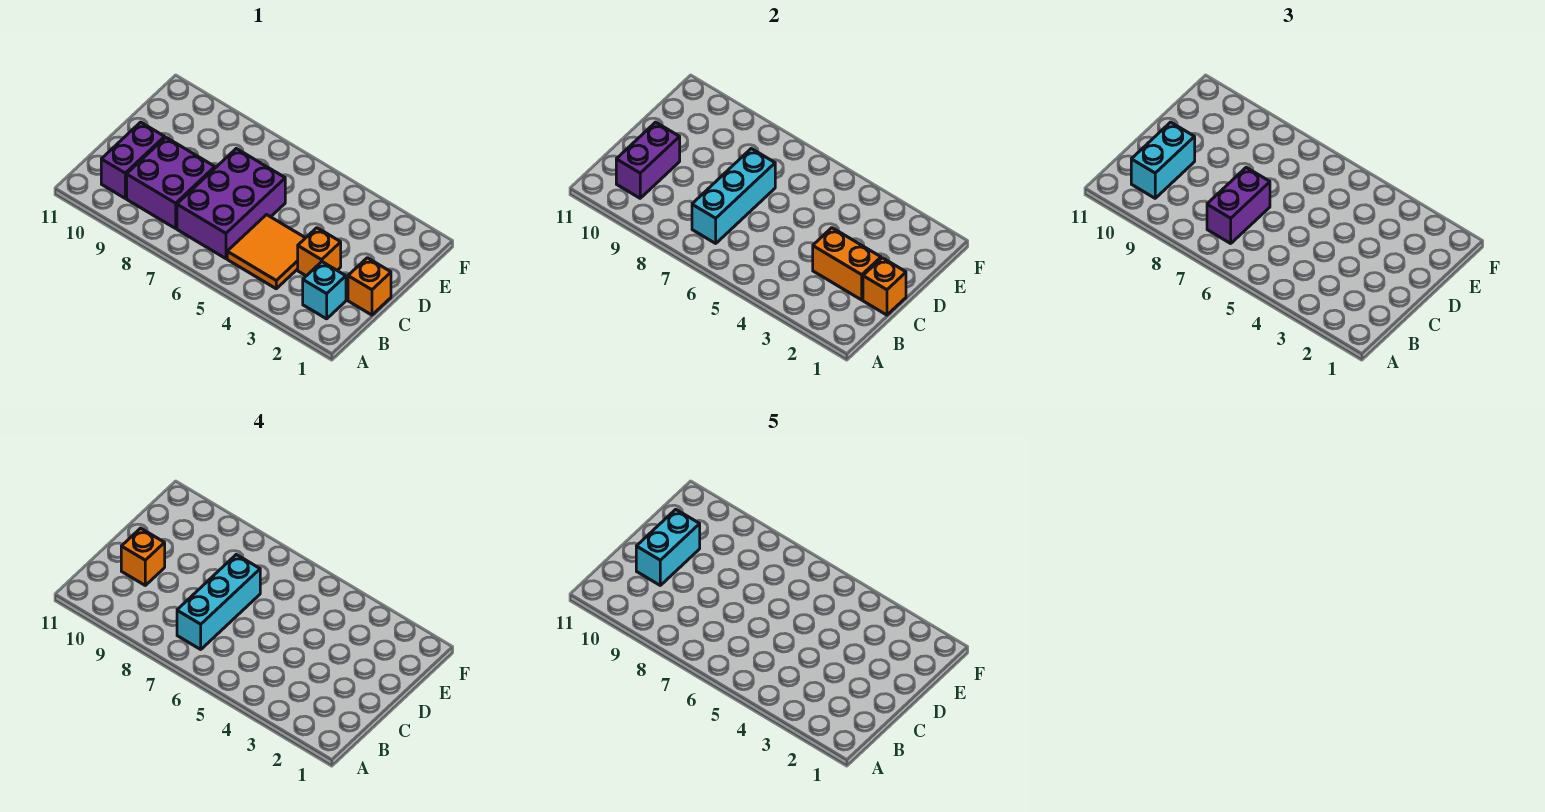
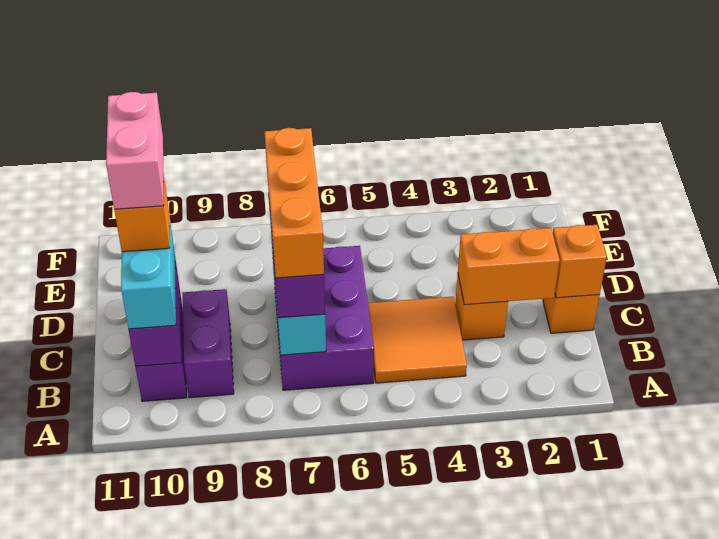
cyan 1x1 brick [303,262,346,319] -> none
cyan 1x3 brick [177,555,260,649] -> orange 1x3 brick [265,128,324,278]
purple 2x2 brick [127,137,215,228] -> purple 1x2 brick [182,289,234,398]
cyan 1x2 brick [636,509,700,585] -> pink 1x2 brick [106,92,164,210]

